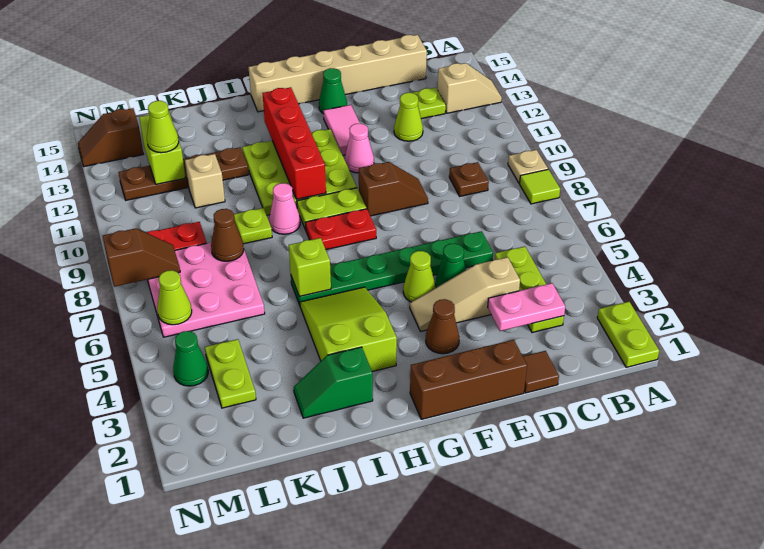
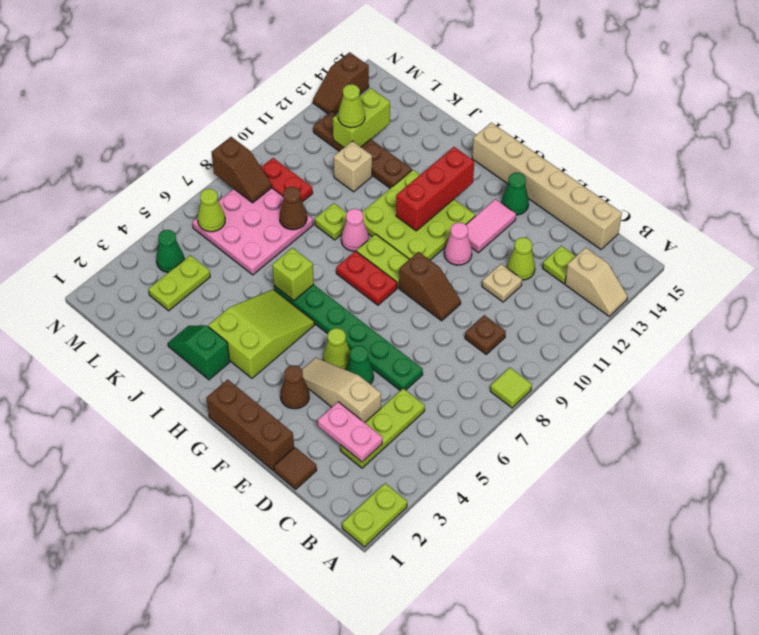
tan 1x1 plate [508,150,548,184] -> tan 1x1 plate moved to [482,264,522,302]
red 1x4 brick [263,87,326,199] -> red 1x3 brick [396,147,474,231]
brown 1x2 slope [78,108,143,167] -> brown 1x2 slope turned to [313,52,369,114]

